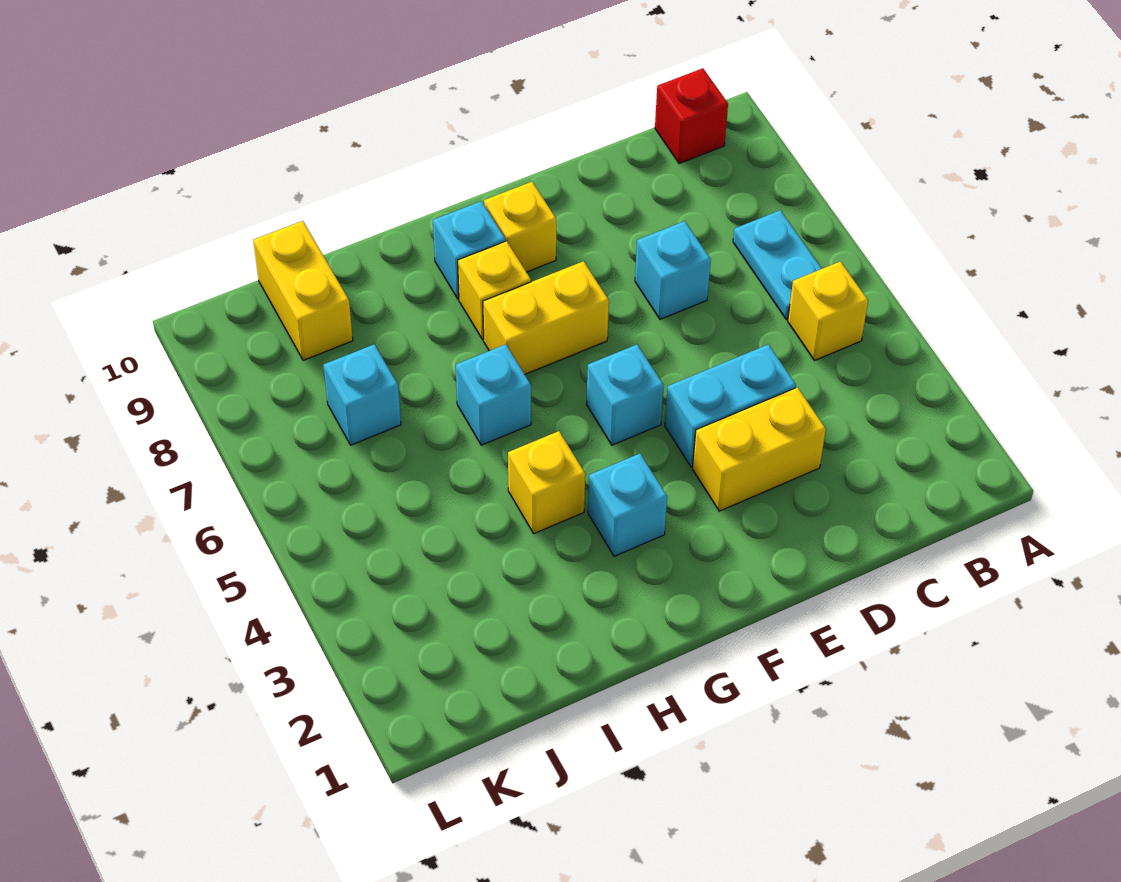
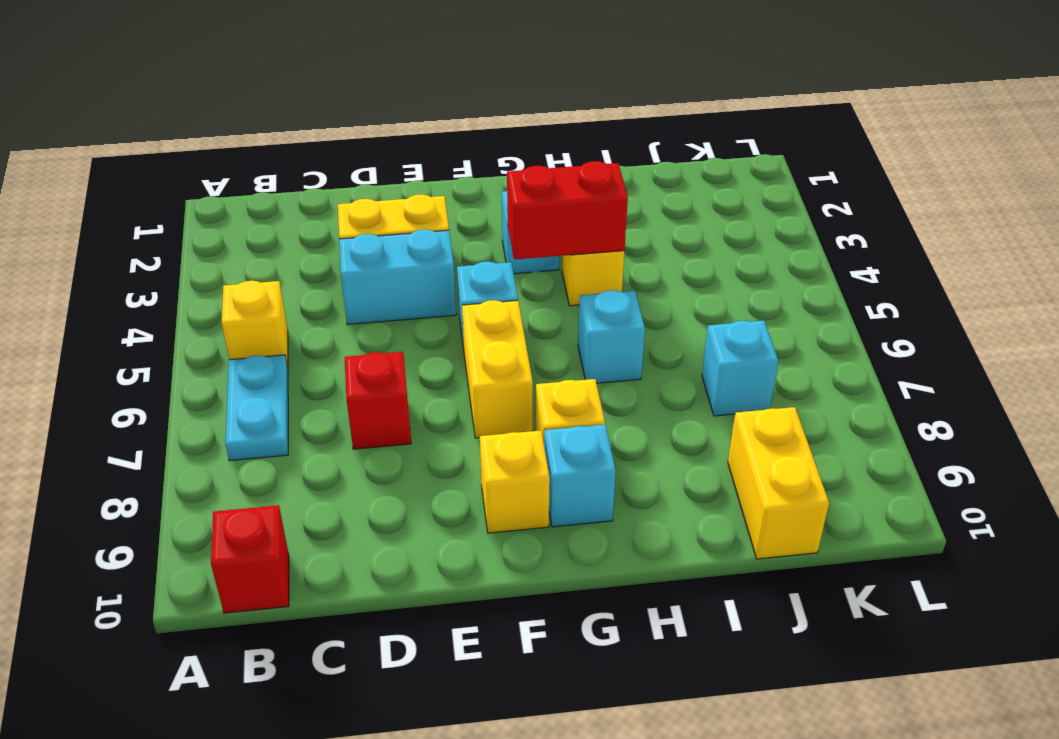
cyan 1x1 brick [635,221,711,319] -> red 1x1 brick [345,352,411,449]
yellow 1x2 brick [483,261,609,374] -> yellow 1x2 brick turned to [462,300,533,438]
none -> red 1x2 brick [507,161,628,260]

